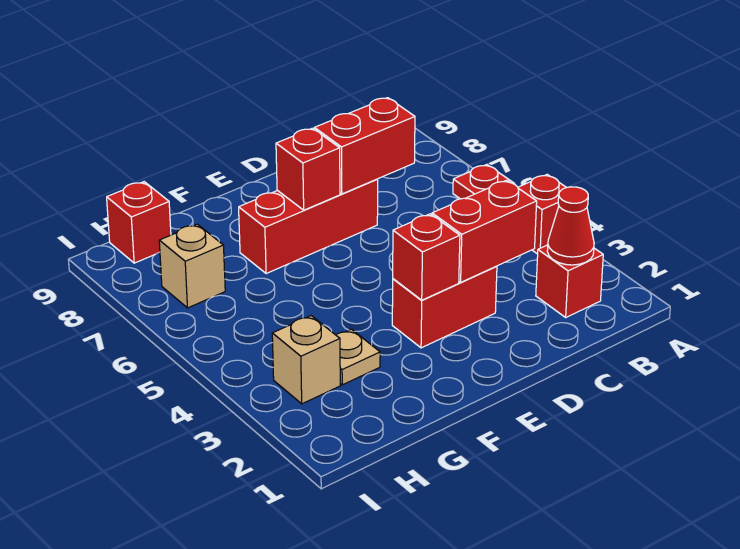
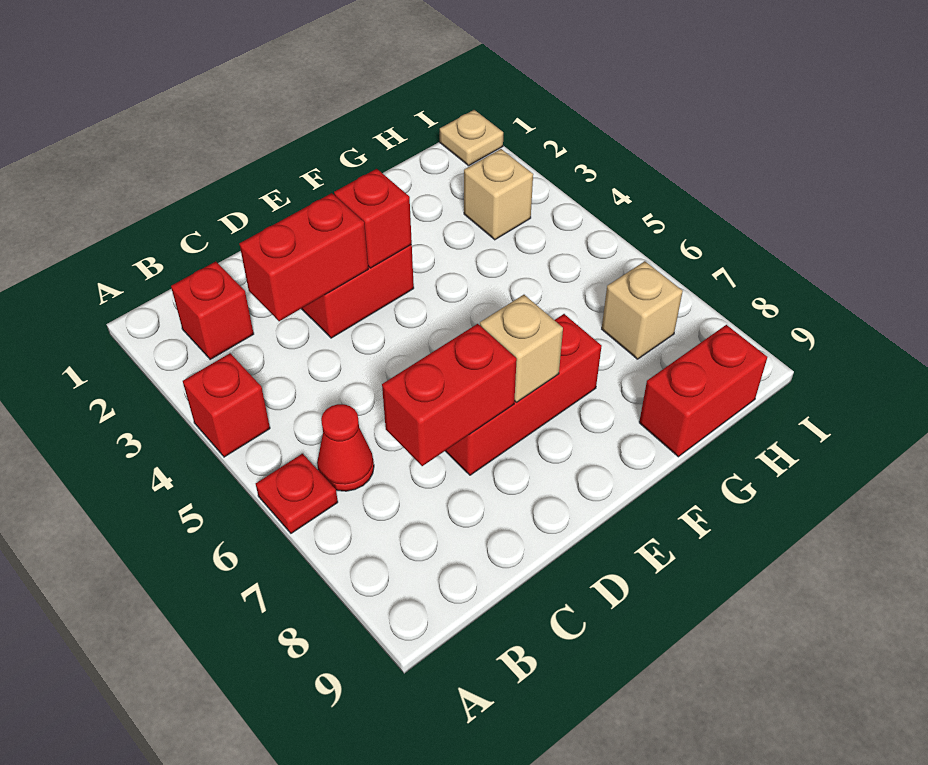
red 1x1 cone [547,187,594,265] -> red 1x1 cone moved to [317,404,374,491]
red 1x1 brick [276,128,340,210] -> tan 1x1 brick [480,295,563,402]
tan 1x1 plate [336,329,380,385] -> tan 1x1 plate moved to [440,110,503,166]
red 1x1 brick [107,182,171,263] -> red 1x2 brick [639,325,767,457]

